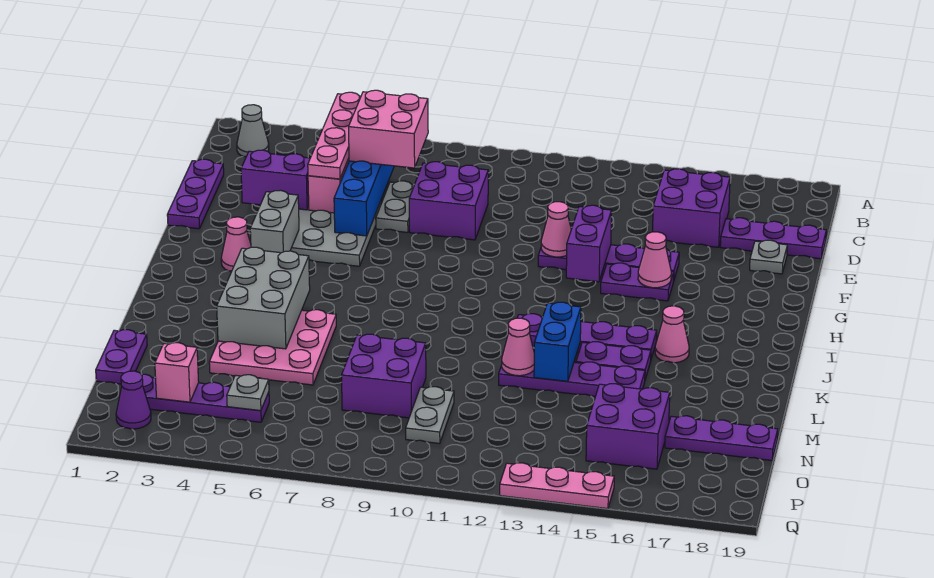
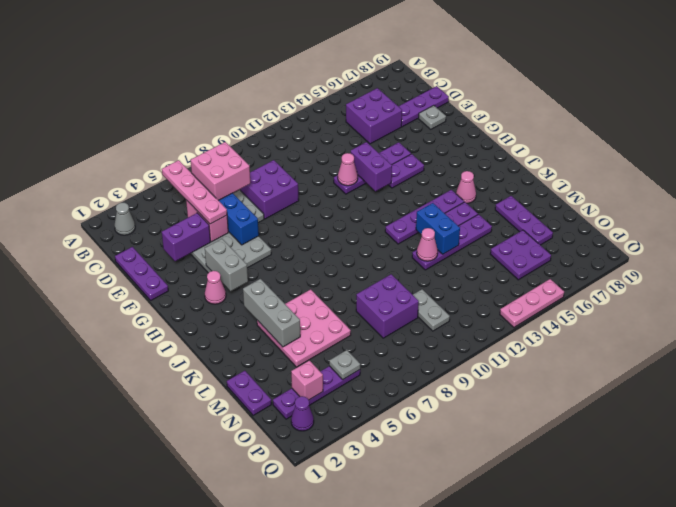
pink 1x1 cone [638,232,671,288] -> none
grey 2x3 brick [217,247,310,349] -> grey 1x3 brick [243,279,300,347]
purple 2x2 brick [586,384,670,469] -> purple 2x2 plate [490,230,551,280]
purple 1x3 plate [665,416,778,461] -> purple 1x3 plate turned to [495,196,553,245]

